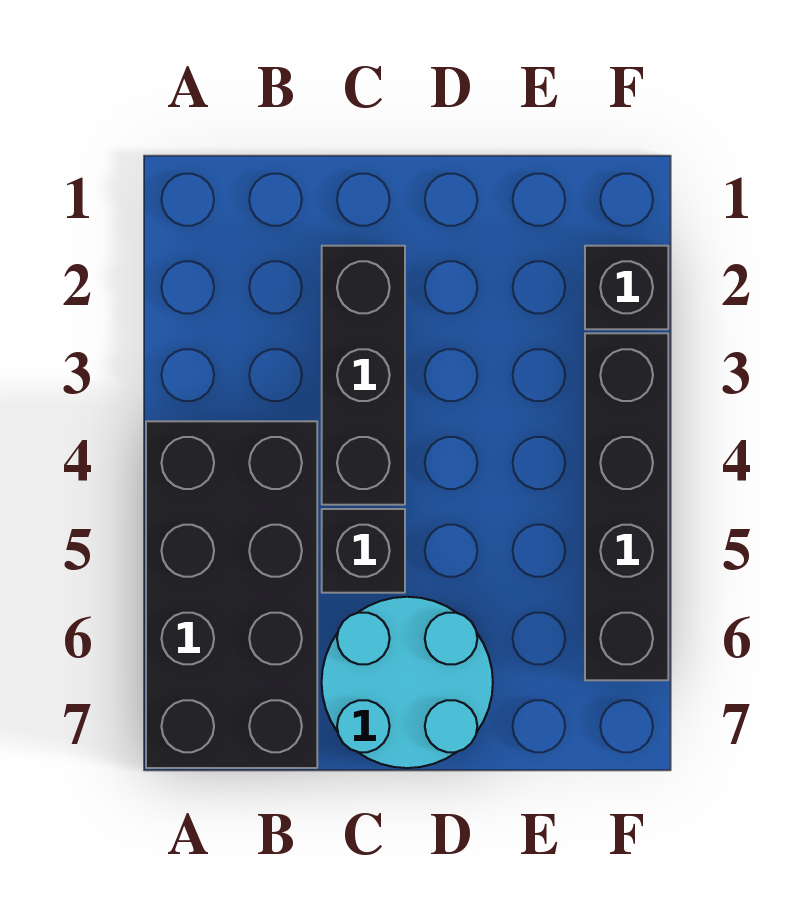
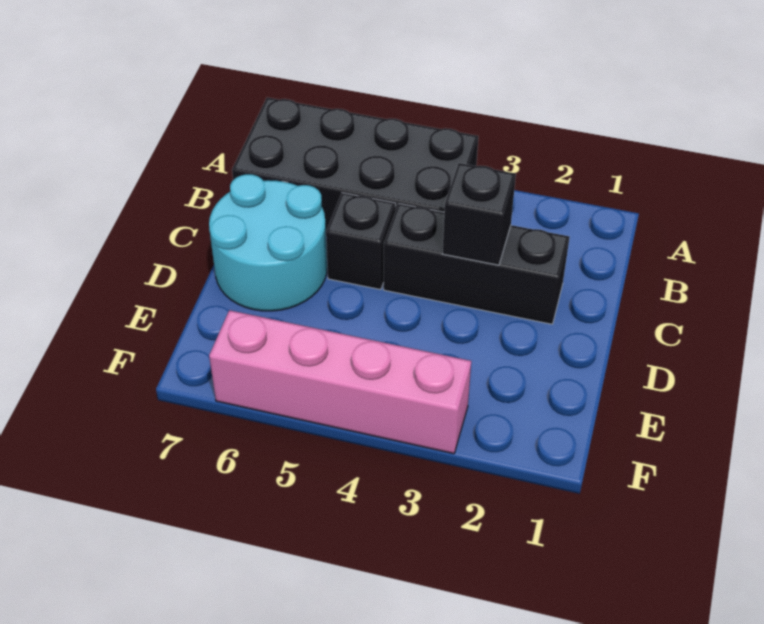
black 1x1 brick [585,246,668,329] -> black 1x1 brick moved to [442,163,516,265]
black 1x4 brick [585,333,668,680] -> pink 1x4 brick [209,310,471,454]

